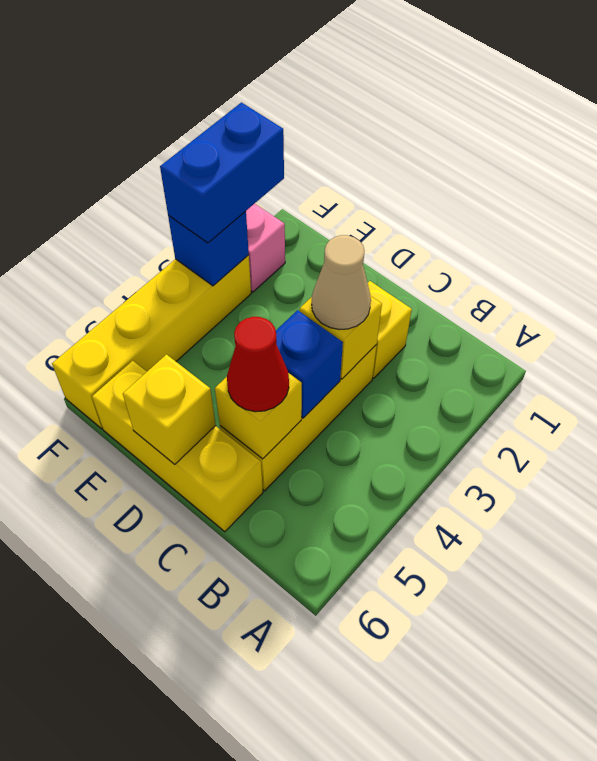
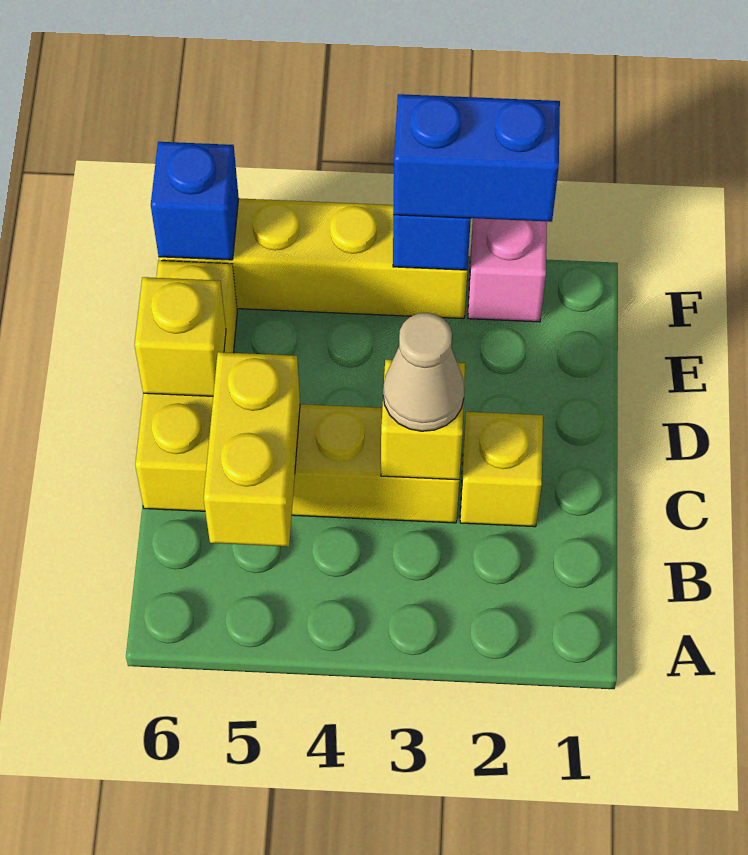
blue 1x1 brick [276,310,343,418] -> blue 1x1 brick moved to [151,142,239,260]
yellow 1x1 brick [215,373,302,459] -> yellow 1x2 brick [204,352,300,547]
red 1x1 cone [227,317,289,412] -> none

